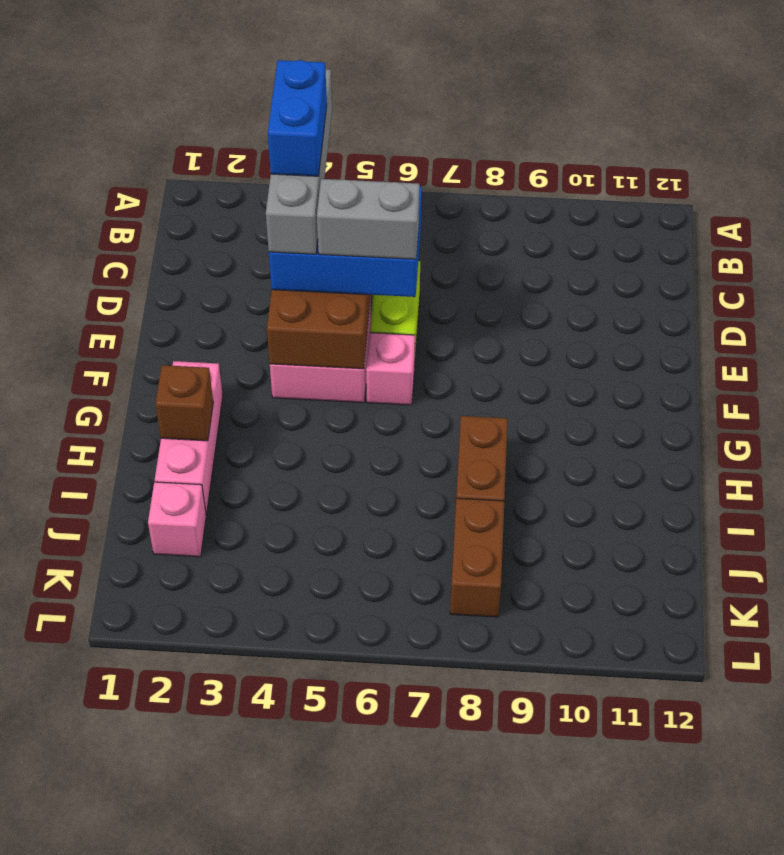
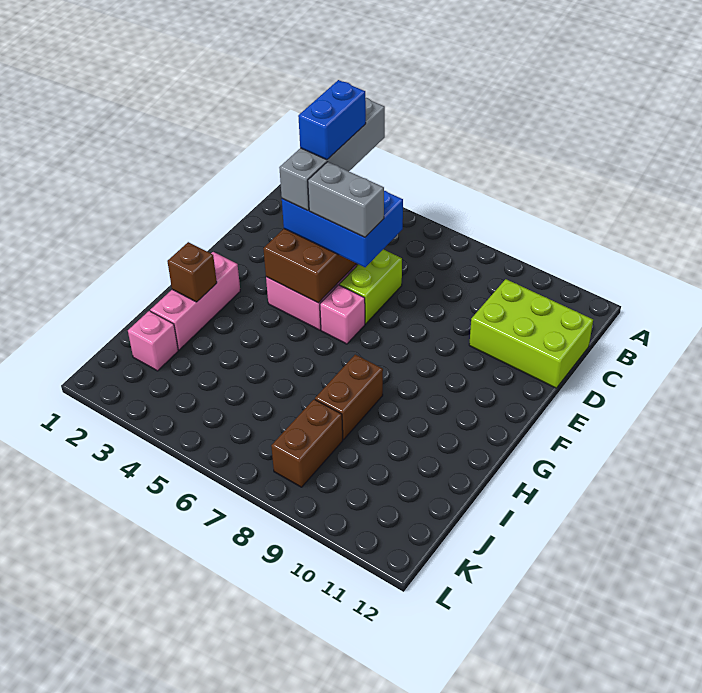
none -> lime 2x3 brick [469,279,593,388]

